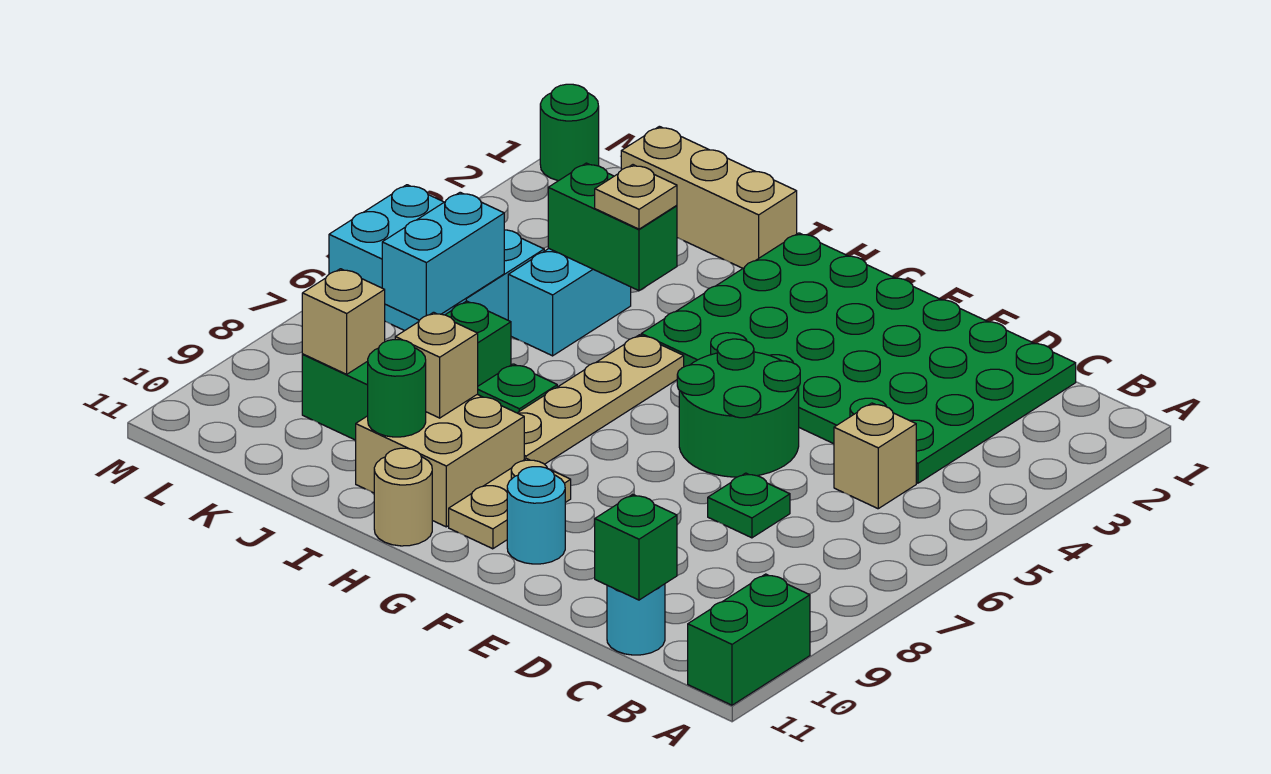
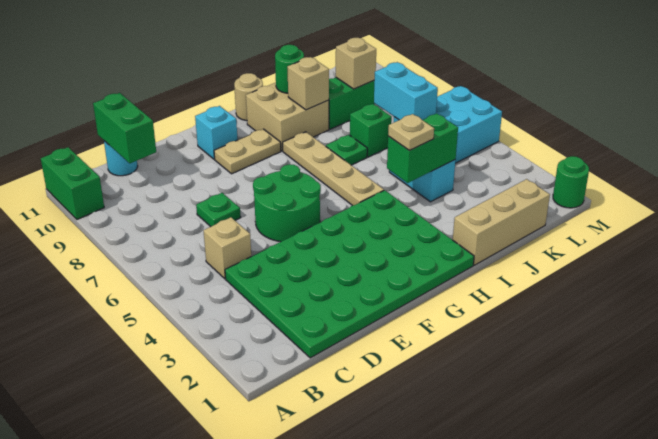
green 1x1 brick [595,494,677,600] -> green 1x2 brick [93,93,156,163]
cyan 1x1 round brick [507,467,565,564] -> cyan 1x1 brick [195,106,238,159]
tan 1x2 plate [449,459,571,549] -> tan 1x2 plate turned to [214,129,281,174]

